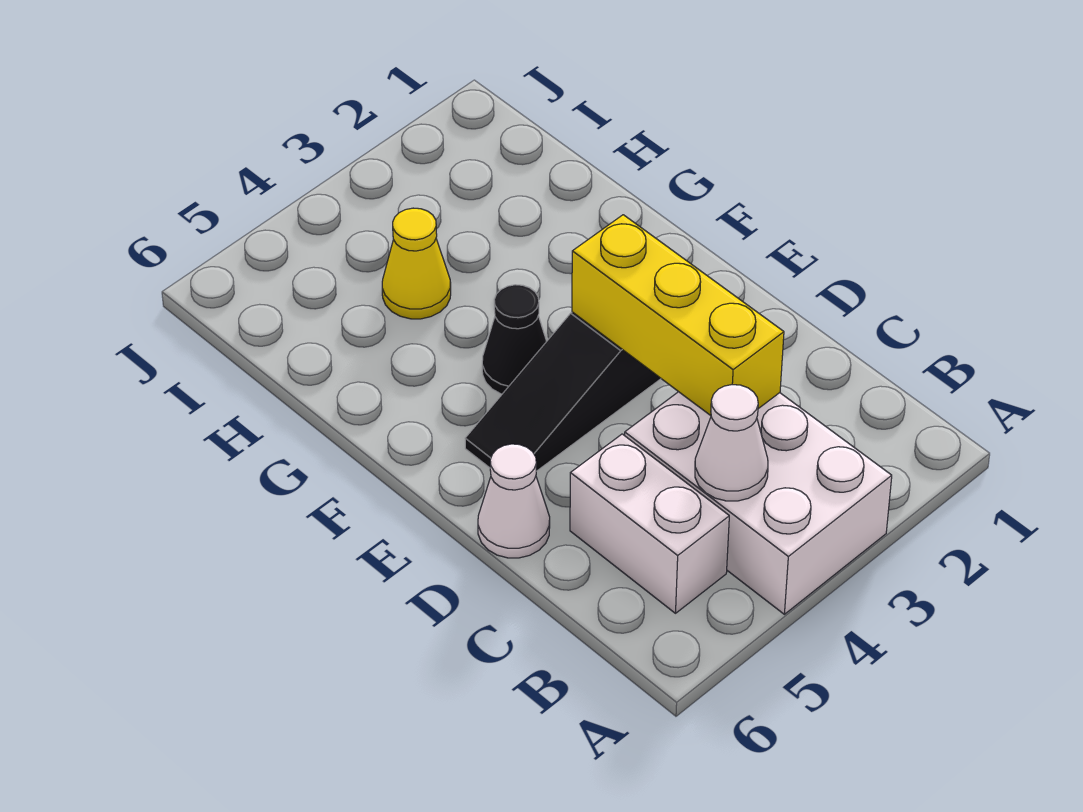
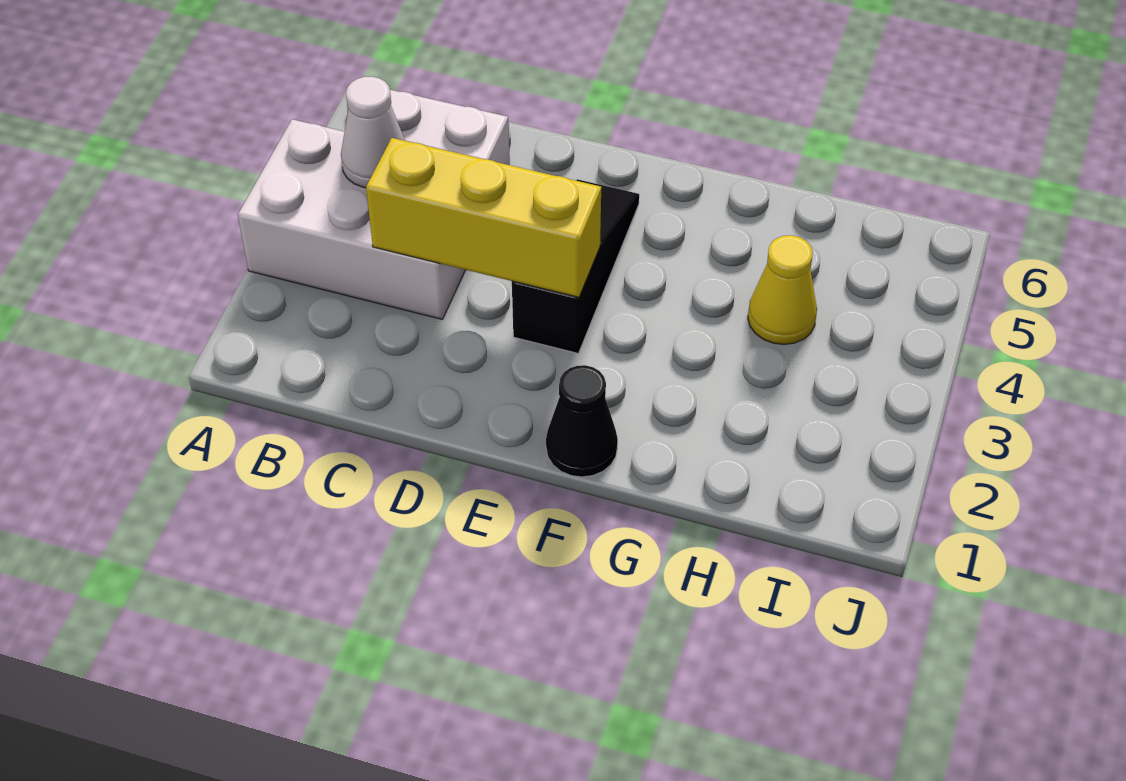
white 1x1 cone [478,444,550,558] -> none
black 1x1 cone [482,285,547,394] -> black 1x1 cone moved to [546,365,618,477]

